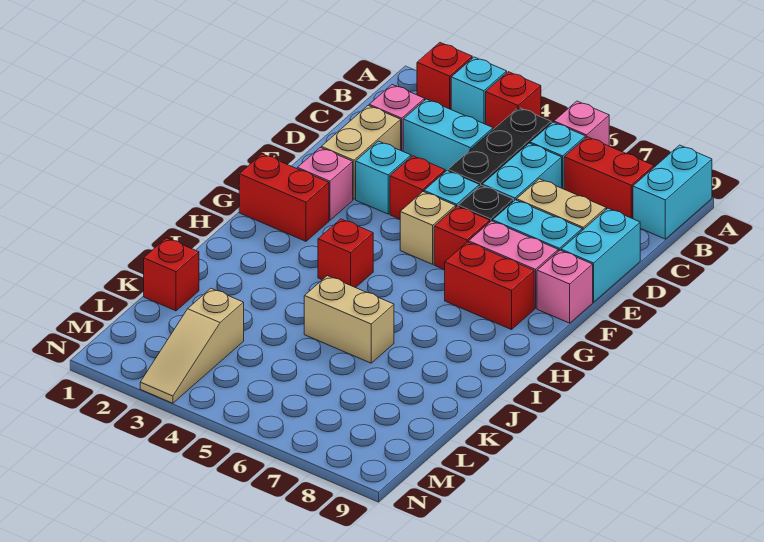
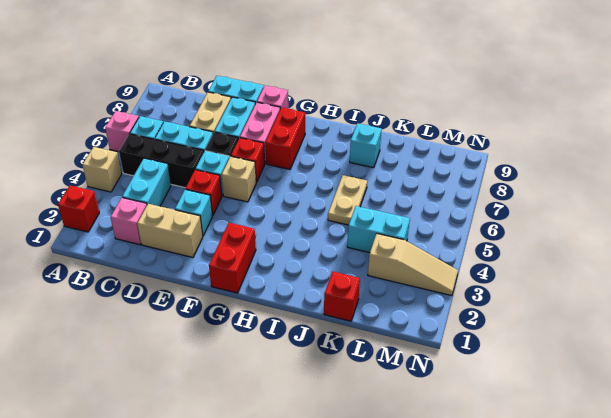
cyan 1x1 brick [451,57,507,124] -> cyan 1x1 brick moved to [350,123,382,168]
red 1x1 brick [486,72,541,129] -> tan 1x1 brick [82,147,122,192]
cyan 1x2 brick [633,145,712,239] -> cyan 1x2 brick moved to [347,206,410,253]
red 1x2 brick [564,137,654,219] -> none
pink 1x1 brick [297,148,353,220] -> none
red 1x1 brick [318,219,373,288] -> none
tan 1x2 brick [304,276,394,363] -> tan 1x2 plate [328,175,367,225]

